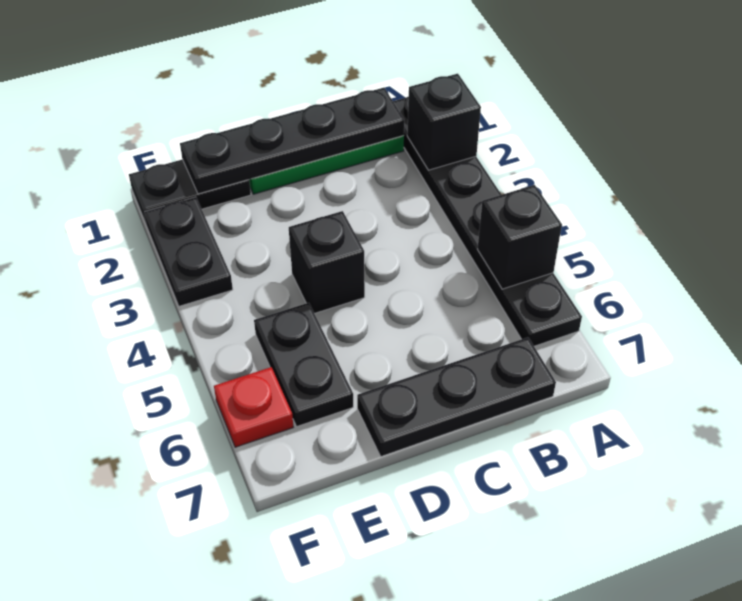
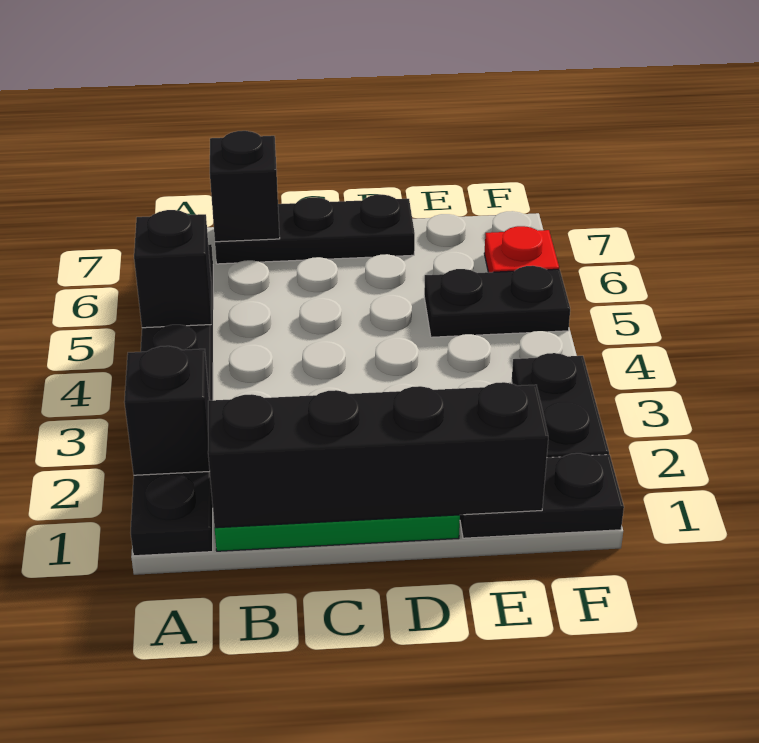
black 1x4 plate [180,88,404,194] -> black 1x4 brick [208,382,548,528]
black 1x1 brick [289,211,365,313] -> black 1x1 brick moved to [210,131,280,242]
black 1x2 plate [254,303,353,426] -> black 1x2 plate turned to [424,266,570,337]

